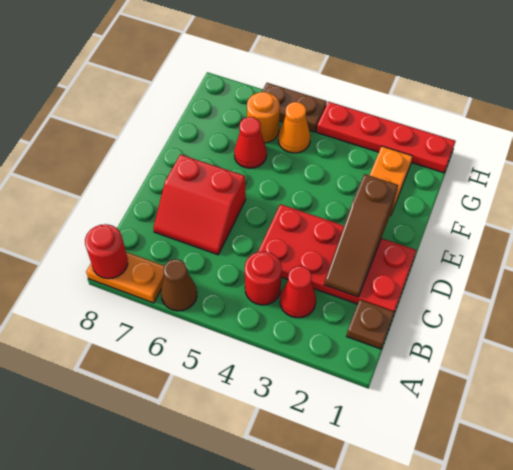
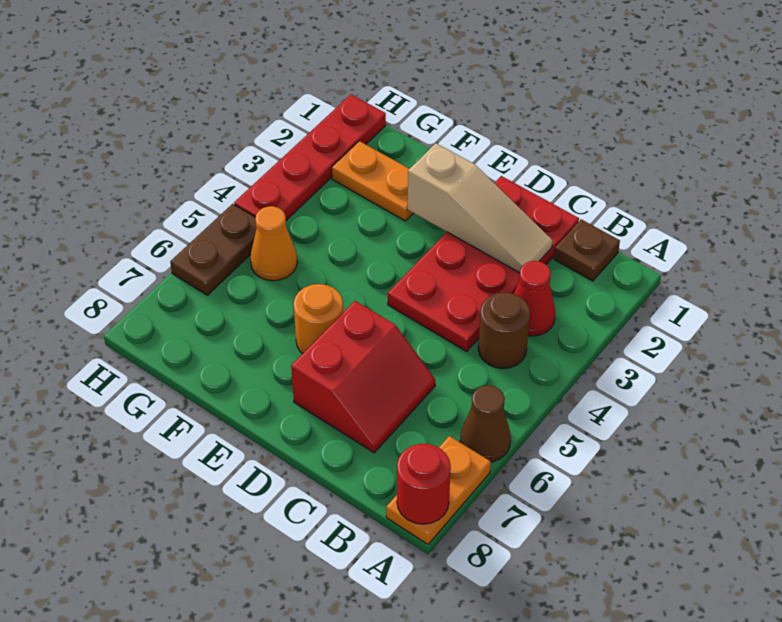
red 1x1 round brick [245,251,282,305] -> brown 1x1 round brick [478,293,530,369]
brown 1x3 slope [324,174,398,297] -> tan 1x3 slope [408,143,553,273]
red 1x1 cone [234,117,267,168] -> none
orange 1x1 round brick [247,92,280,143] -> orange 1x1 round brick moved to [294,284,343,354]

